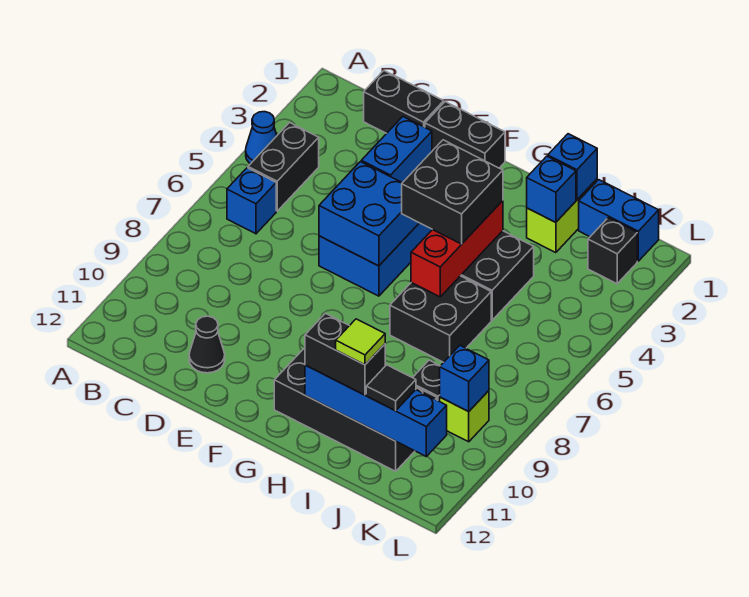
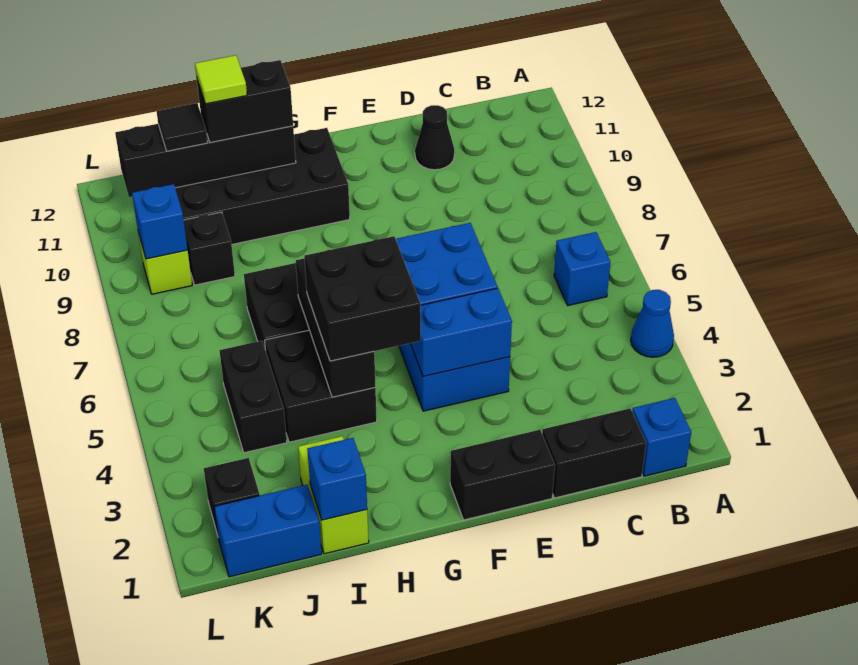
black 1x2 brick [248,123,319,211] -> black 1x2 brick moved to [219,341,287,453]
blue 1x2 brick [361,117,432,183] -> blue 1x2 brick turned to [411,288,512,377]
red 1x3 brick [411,201,503,297] -> black 1x3 brick [296,259,376,397]
blue 1x4 brick [305,365,447,457] -> black 1x4 brick [115,124,296,197]
blue 1x1 brick [527,156,576,222] -> blue 1x1 brick moved to [632,398,691,476]

